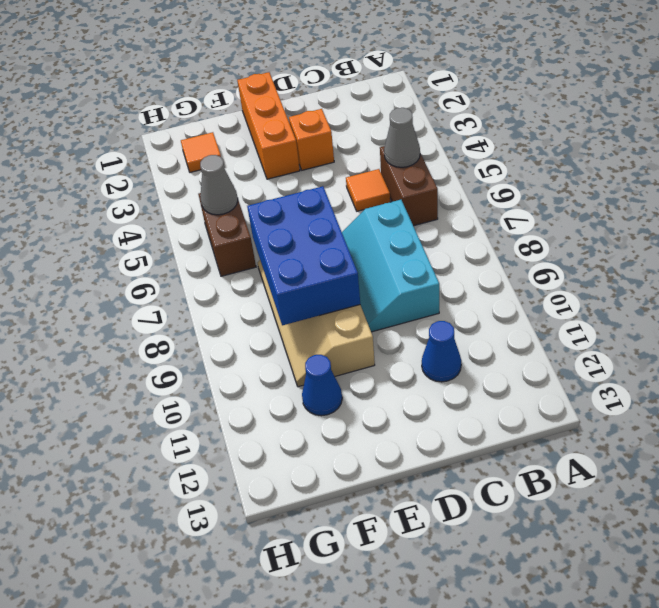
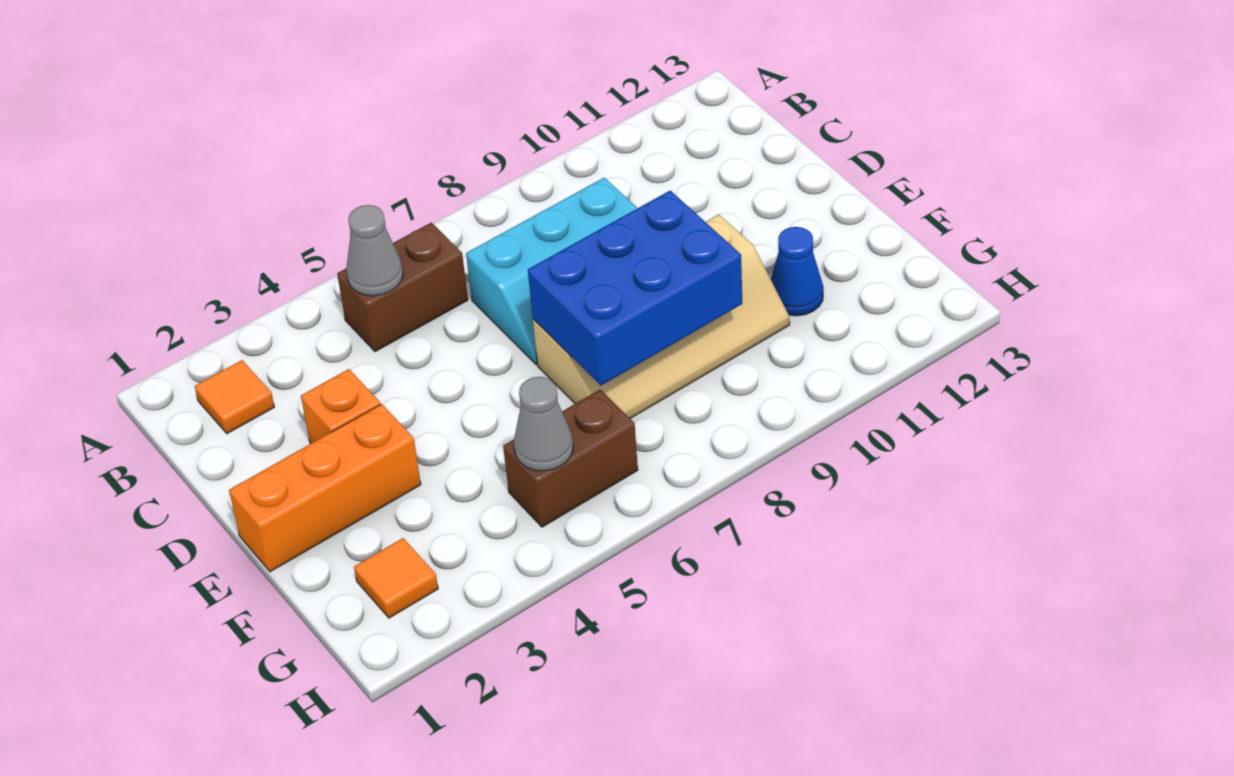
orange 1x1 tile [346,169,390,211] -> orange 1x1 tile moved to [195,360,274,434]
blue 1x1 cone [422,321,461,382] -> none

